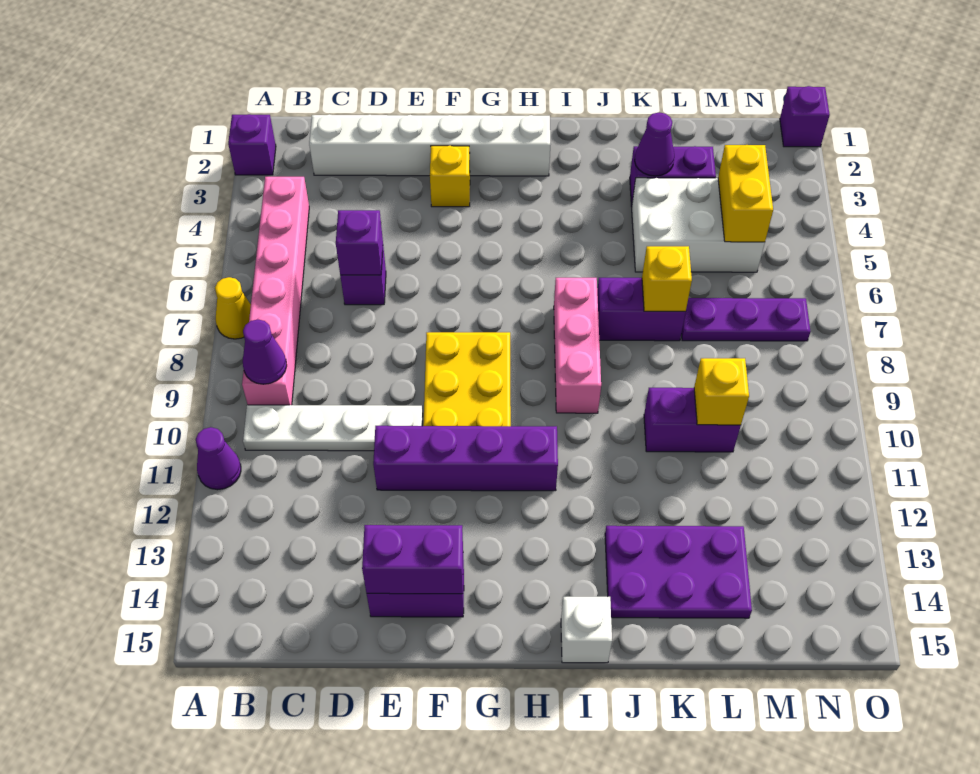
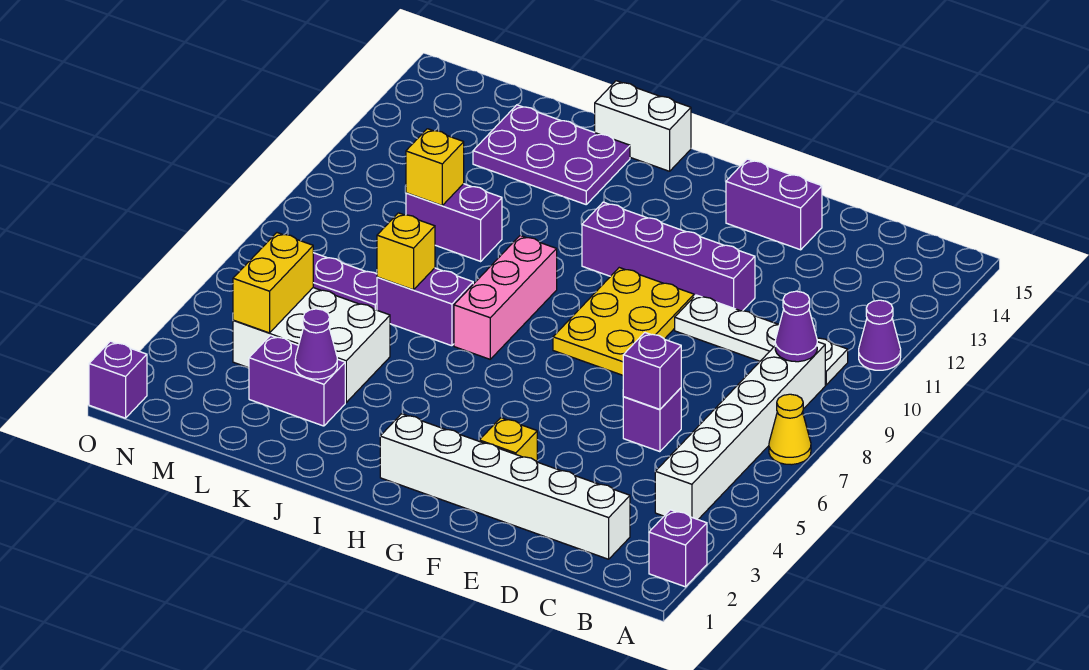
pink 1x6 brick [242,177,309,405] -> white 1x6 brick [655,342,825,519]
purple 1x2 brick [362,525,463,594] -> none
white 1x1 brick [561,597,612,663] -> white 1x2 brick [595,81,691,171]

